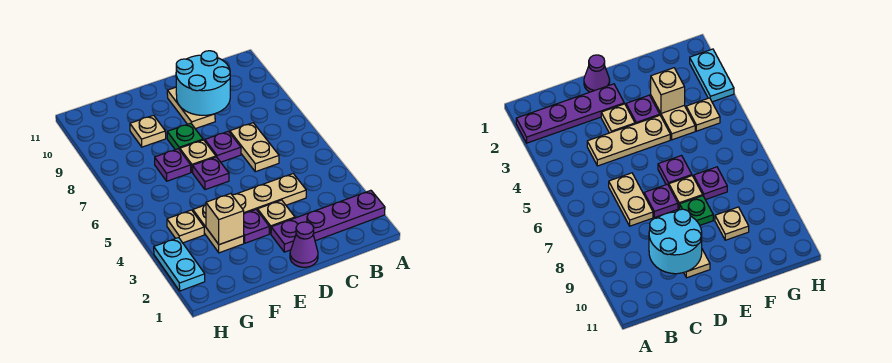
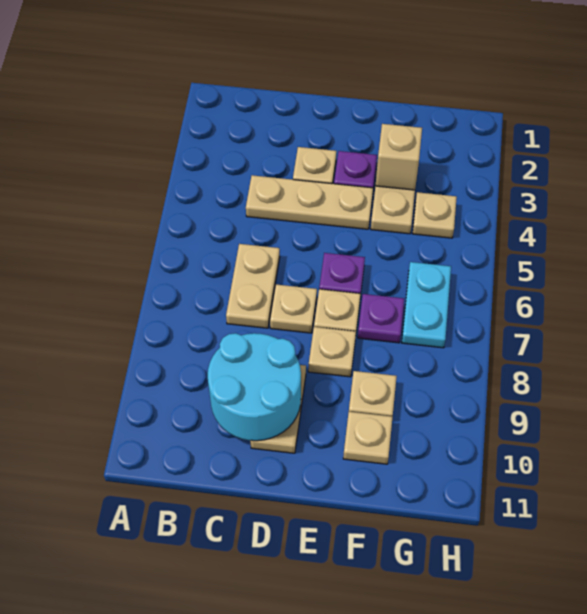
purple 1x4 plate [271,190,385,252] -> none
purple 1x1 cone [290,222,318,267] -> none
purple 1x1 plate [205,131,241,162] -> tan 1x1 plate [270,285,317,333]
green 1x1 plate [167,123,203,150] -> tan 1x1 plate [308,327,356,377]
none -> tan 1x1 plate [343,412,393,464]
cyan 1x2 plate [154,238,205,291] -> cyan 1x2 plate moved to [402,262,451,348]

